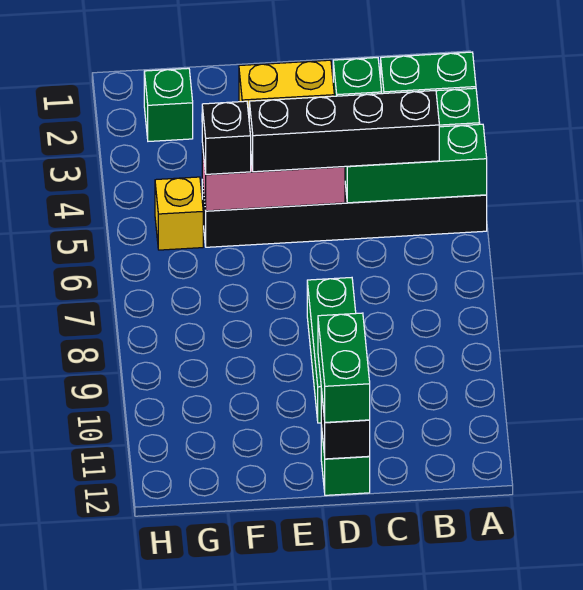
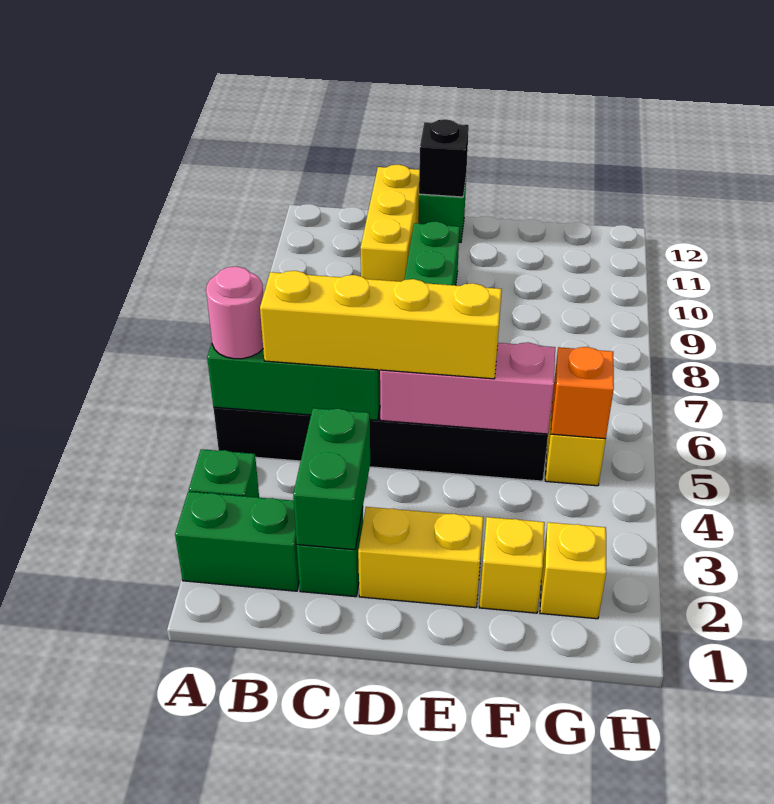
none -> pink 1x1 round brick [206,267,263,359]
black 1x4 brick [249,91,439,172] -> yellow 1x4 brick [260,271,502,379]
none -> yellow 1x3 brick [361,165,419,282]
green 1x2 brick [318,313,370,422] -> green 1x2 brick moved to [293,408,370,550]
none -> yellow 1x1 brick [479,517,545,613]
black 1x1 brick [202,101,251,174] -> none
green 1x1 brick [144,68,193,141] -> yellow 1x1 brick [540,522,606,619]
none -> orange 1x1 brick [551,347,614,439]

